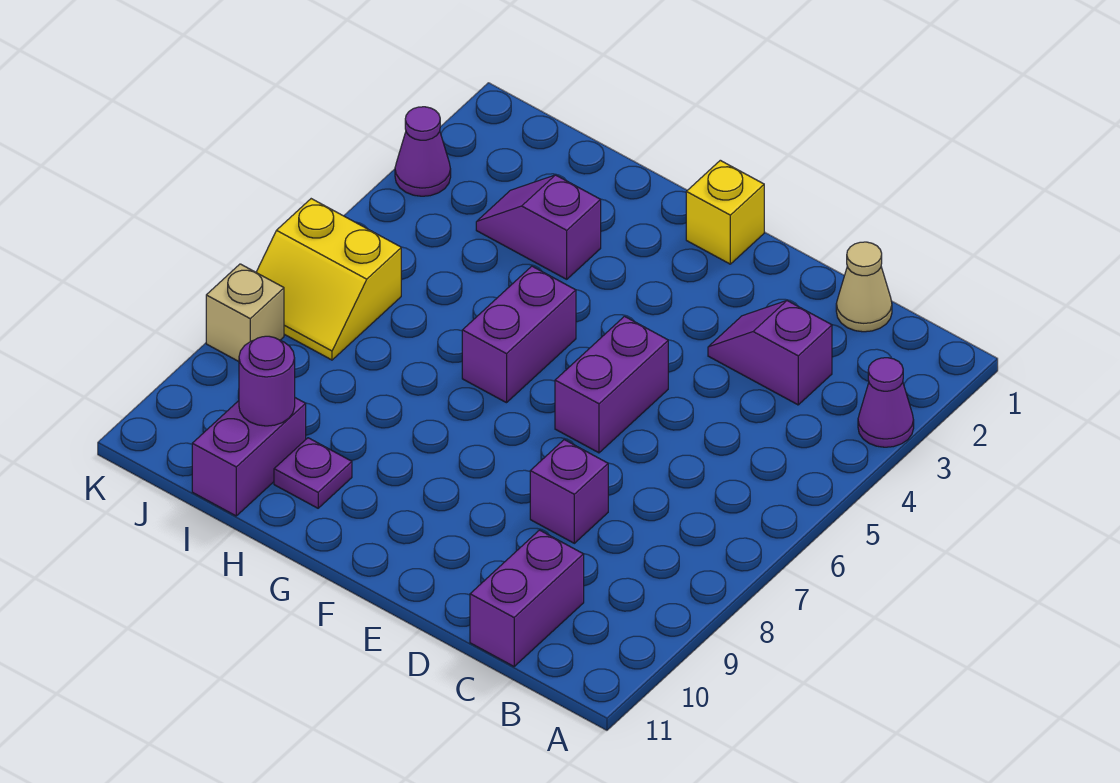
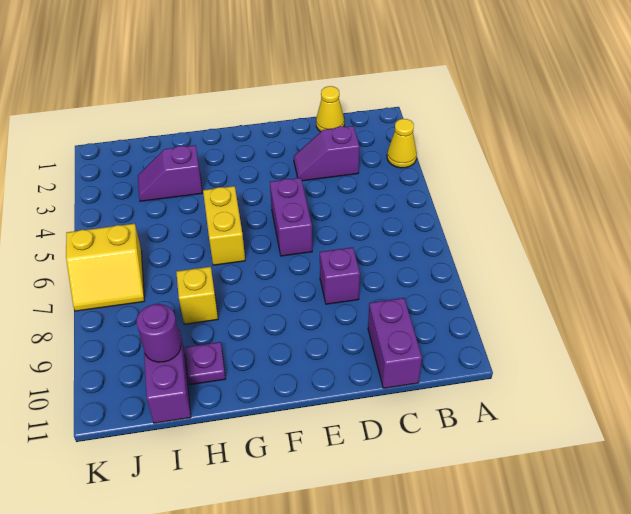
purple 1x1 cone [858,358,914,447] -> yellow 1x1 cone [387,119,417,168]
tan 1x1 cone [836,242,892,332] -> yellow 1x1 cone [316,86,344,132]
yellow 1x1 brick [686,160,764,264] -> yellow 1x1 brick moved to [176,267,218,324]
purple 1x2 brick [462,266,576,403] -> yellow 1x2 brick [203,186,245,265]
purple 1x1 cone [395,107,451,196] -> none
tan 1x1 brick [206,264,284,362] -> none

